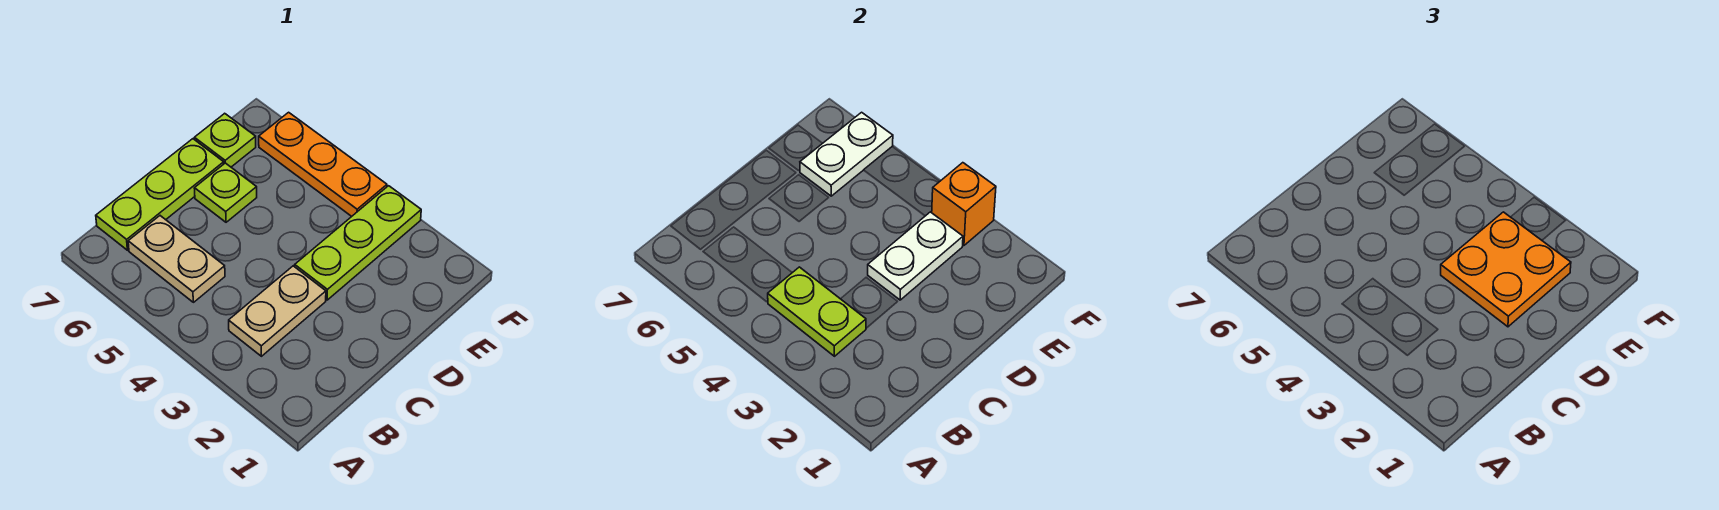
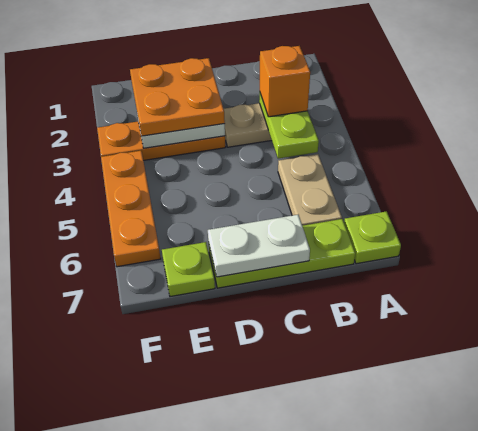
lime 1x3 plate [295,186,421,300] -> orange 1x3 plate [97,121,225,160]
lime 1x1 plate [194,163,257,222] -> lime 1x1 plate moved to [344,211,401,264]
white 1x2 plate [800,112,893,196] -> white 1x2 plate moved to [208,215,310,277]
orange 1x1 brick [932,163,996,245] -> orange 1x1 brick moved to [260,46,310,117]

